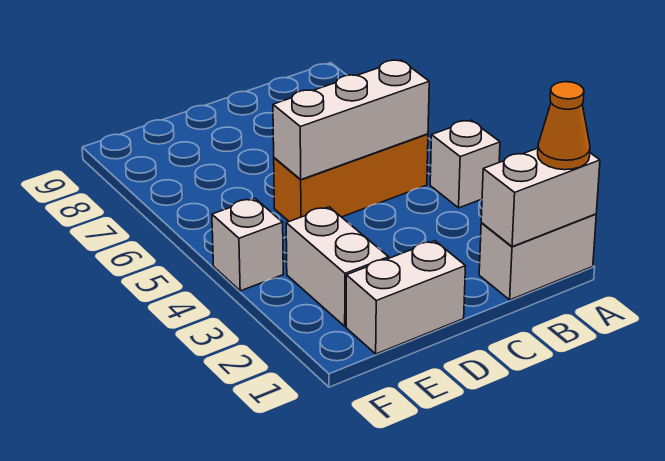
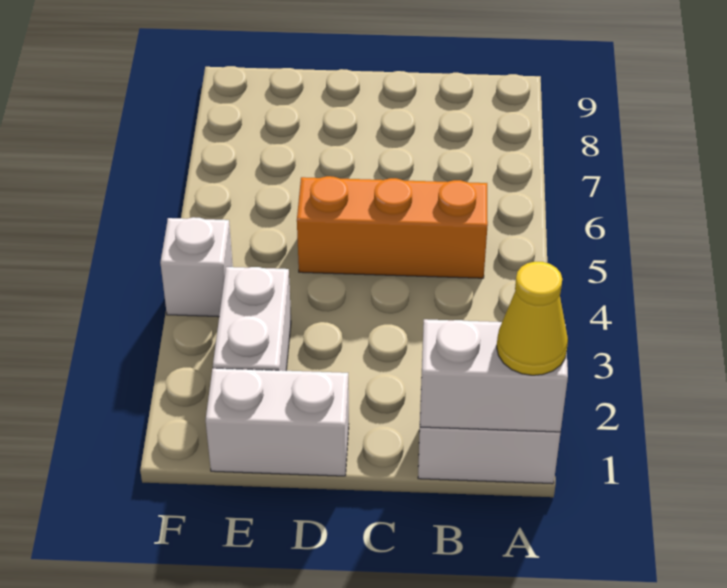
orange 1x1 cone [538,82,590,170] -> yellow 1x1 cone [497,262,568,375]
white 1x1 brick [430,120,500,208] -> none
white 1x3 brick [273,60,429,180] -> none

